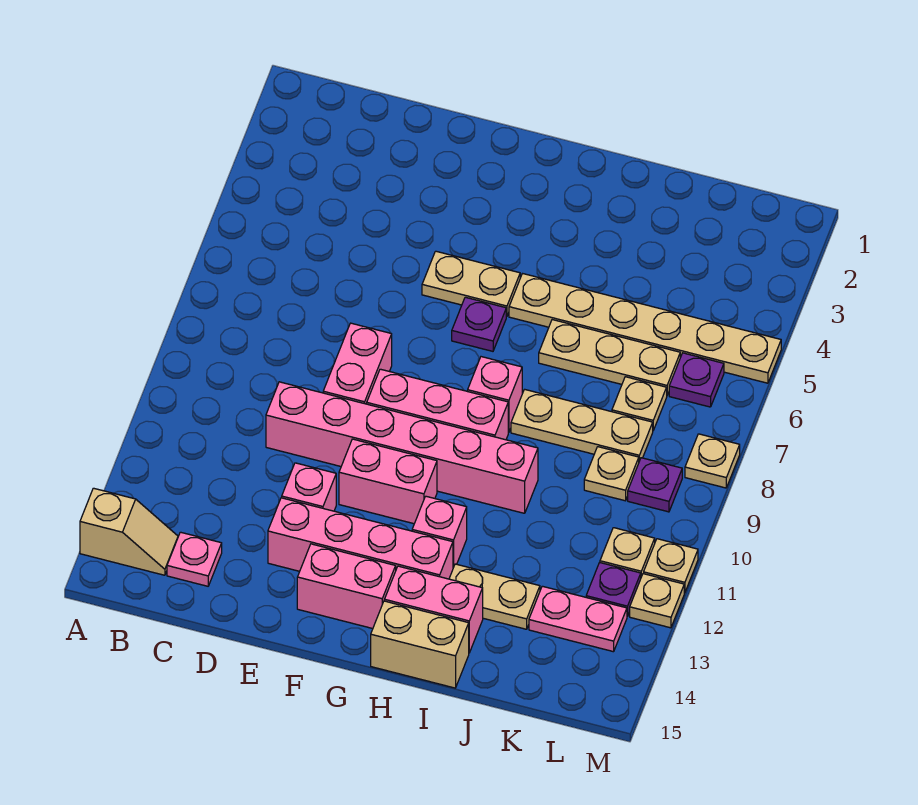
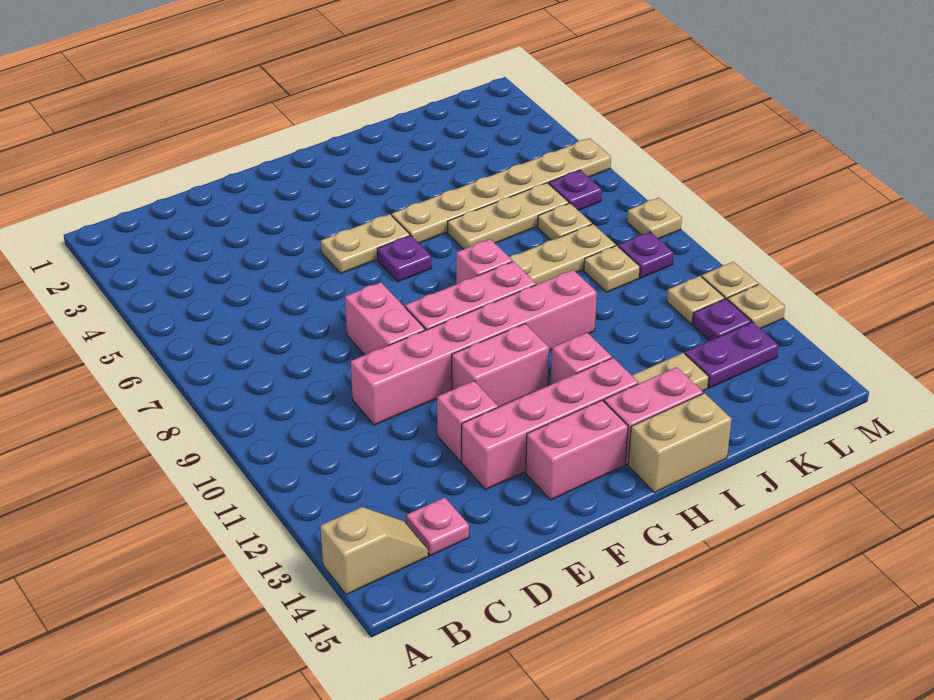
pink 1x2 plate [529,586,627,652] -> purple 1x2 plate [685,322,779,388]

